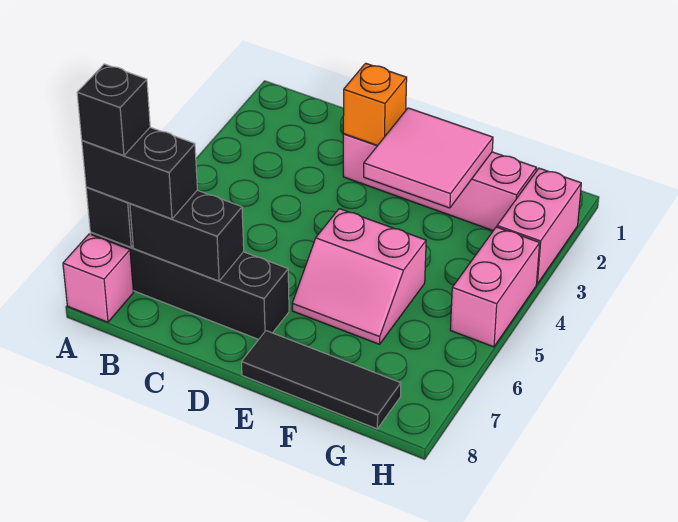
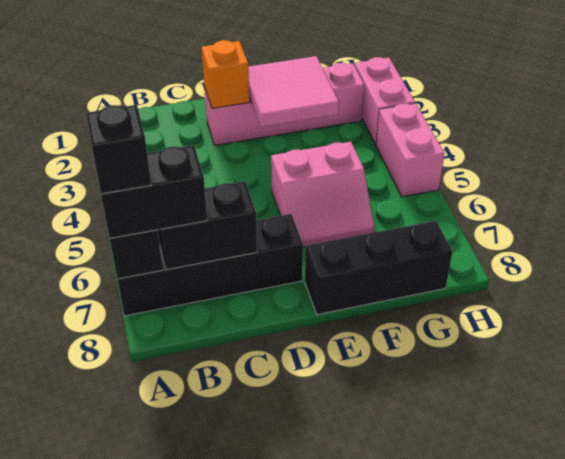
pink 1x1 brick [63,234,133,322] -> none
black 1x3 tile [242,331,401,429] -> black 1x3 brick [305,221,453,315]

